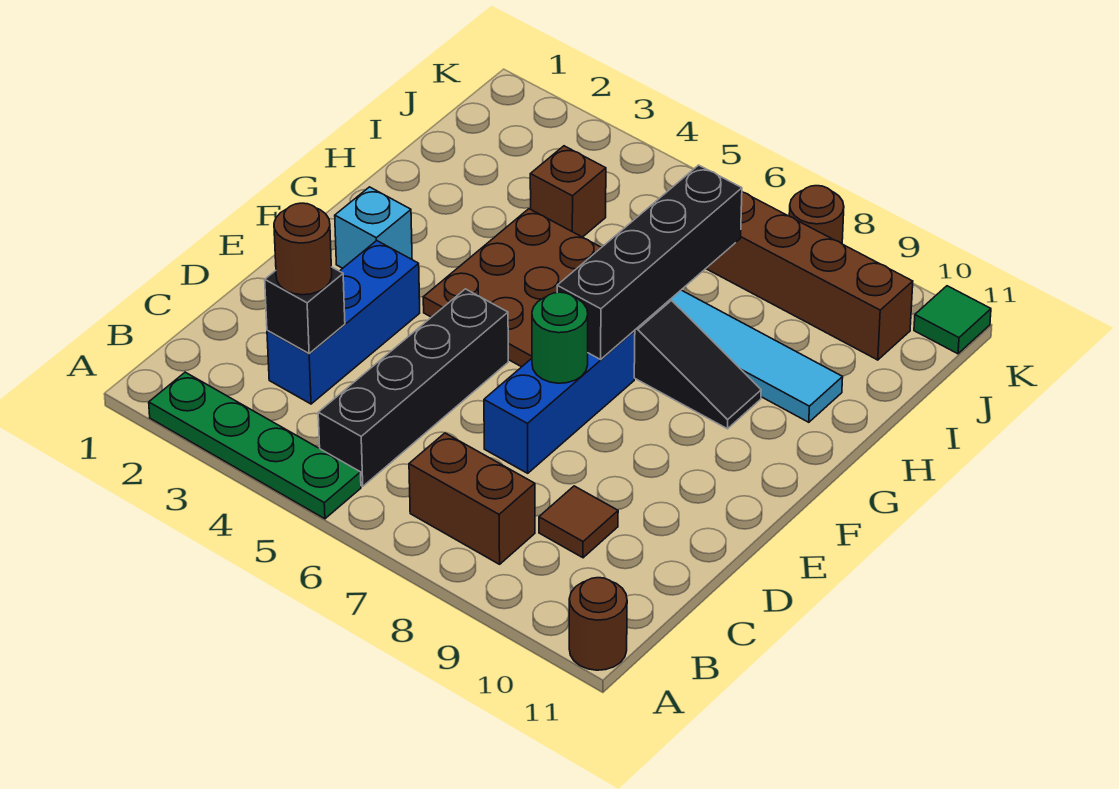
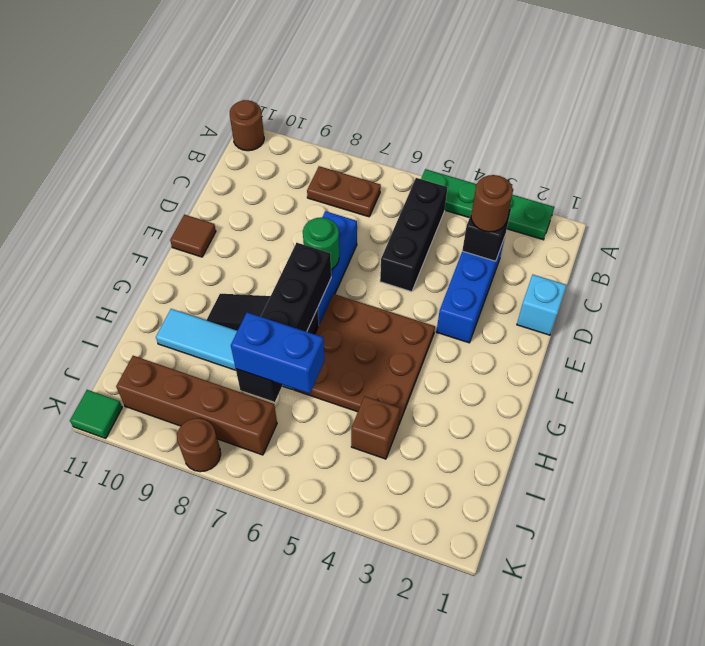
black 1x4 brick [318,289,508,486] -> black 1x3 brick [380,178,447,292]
brown 1x2 brick [409,433,535,564] -> brown 1x2 plate [307,166,381,217]
brown 1x1 tile [539,486,618,558] -> brown 1x1 tile moved to [170,215,216,257]
cyan 1x1 brick [335,187,412,268] -> cyan 1x1 brick moved to [517,275,567,335]
none -> blue 1x2 brick [231,312,325,394]

